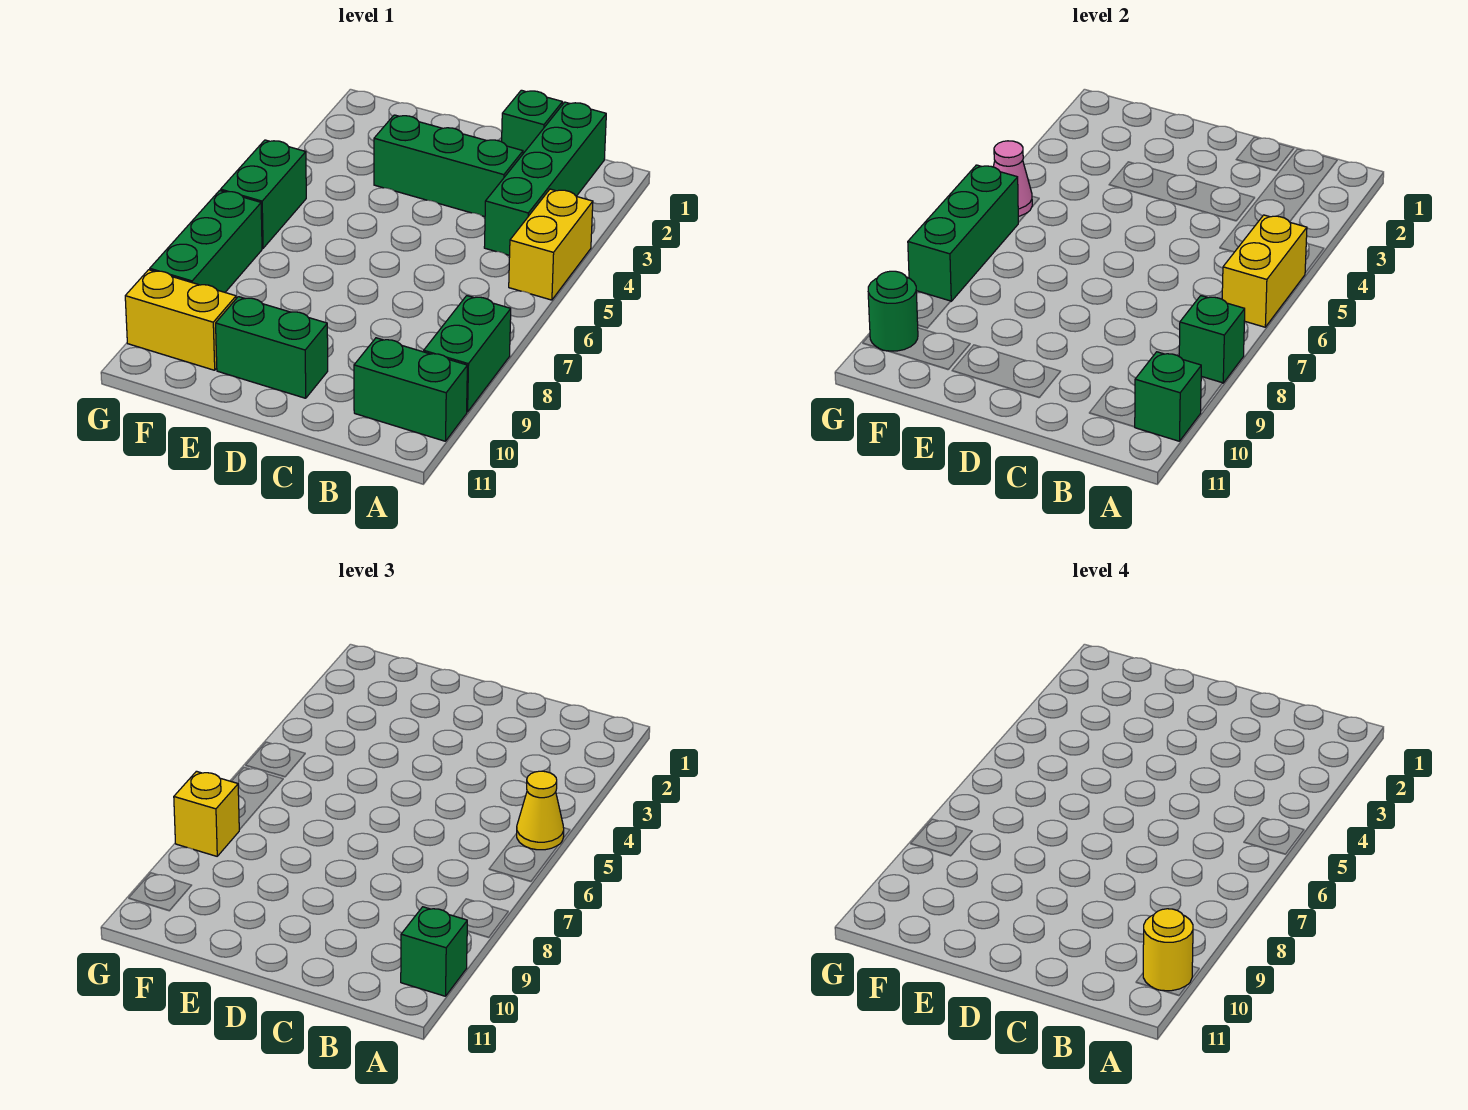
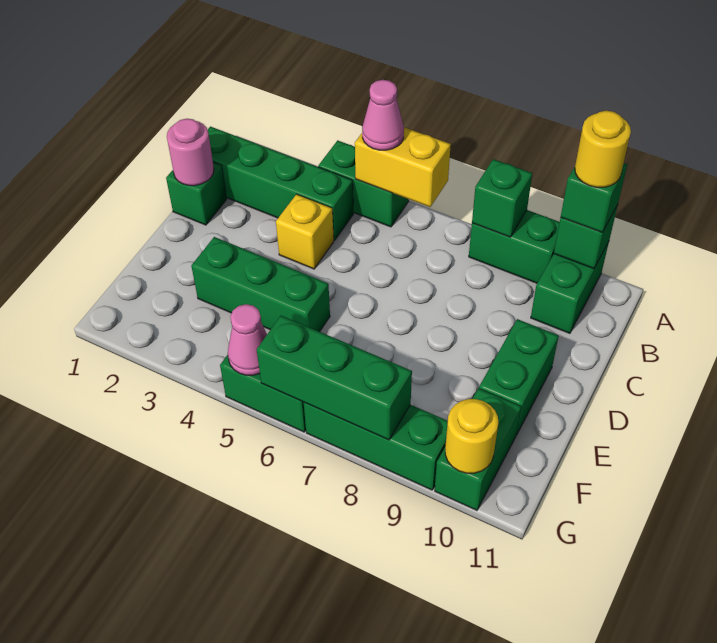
yellow 1x2 brick [509,189,593,300] -> green 1x2 brick [318,140,409,227]
yellow 1x1 cone [517,771,564,850] -> pink 1x1 cone [362,80,404,150]
none -> pink 1x1 round brick [167,119,214,186]
green 1x3 brick [374,115,523,217] -> green 1x3 brick turned to [191,237,330,332]
yellow 1x2 brick [125,270,236,370] -> green 1x2 brick [435,388,521,510]
yellow 1x1 brick [174,771,239,856] -> yellow 1x1 brick moved to [276,194,334,269]
green 1x1 round brick [868,271,918,351] -> yellow 1x1 round brick [445,399,498,473]

